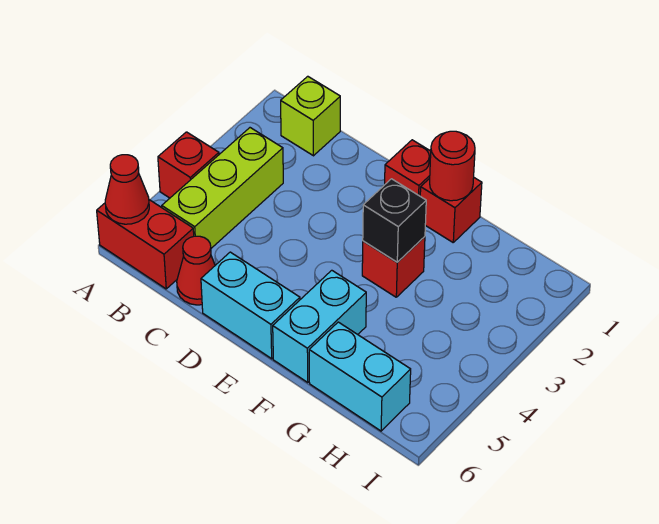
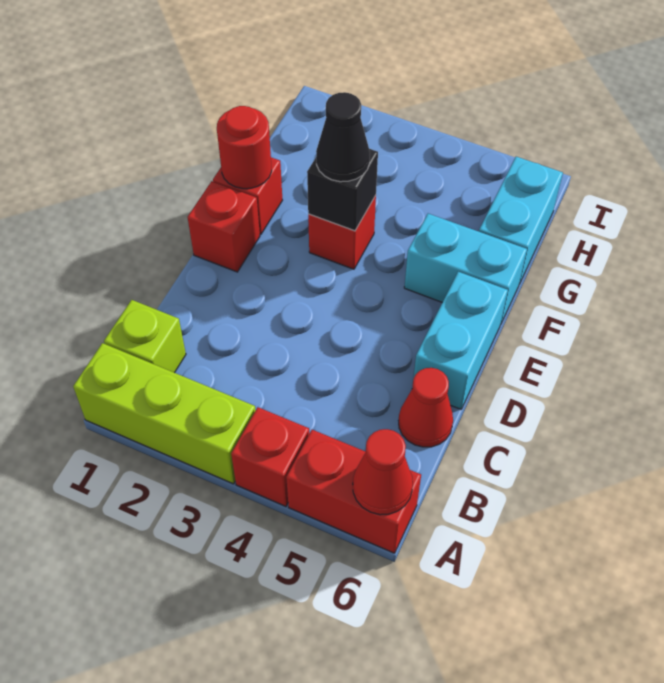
red 1x2 brick [97,200,194,289] -> red 1x2 brick turned to [286,430,421,553]
lime 1x3 brick [162,128,283,248] -> lime 1x3 brick moved to [73,343,256,484]
none -> black 1x1 cone [316,92,370,182]

